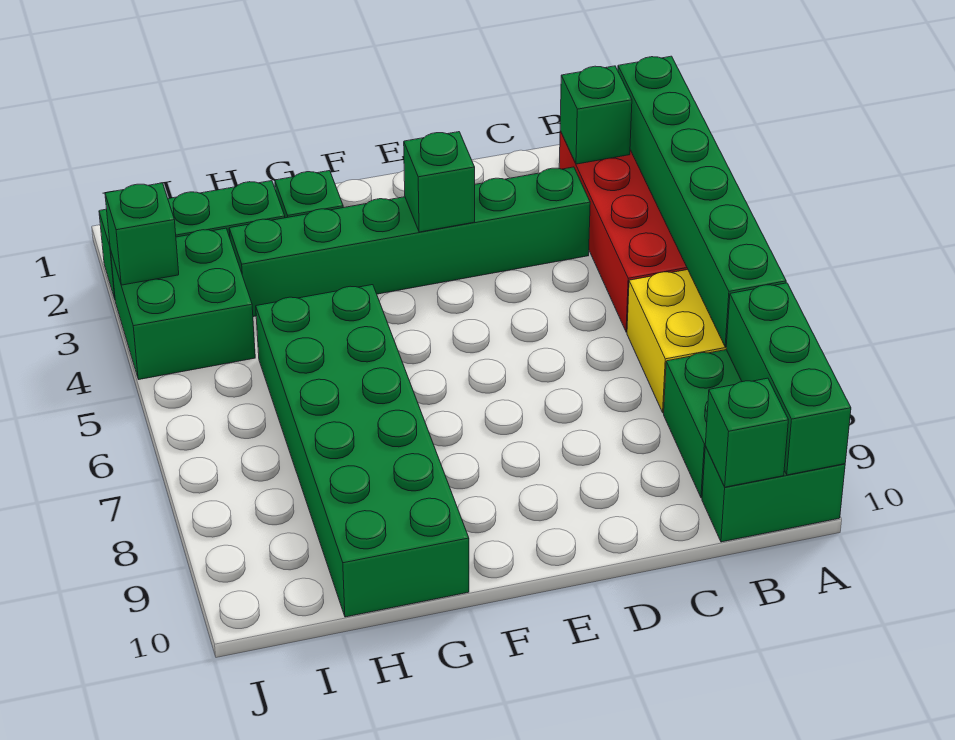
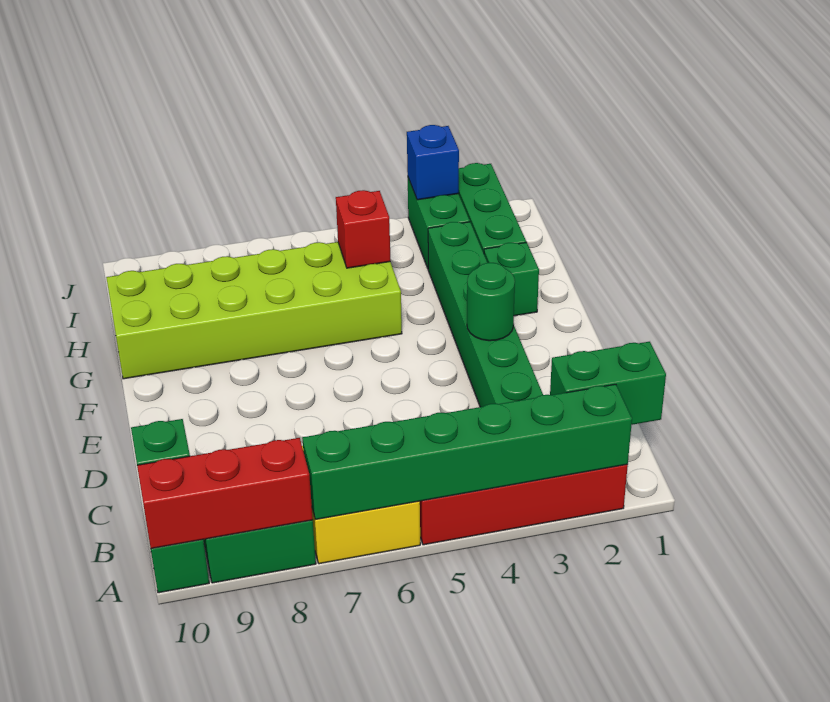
green 1x3 brick [726,283,851,475] -> red 1x3 brick [137,438,313,549]
green 1x1 brick [560,66,632,164] -> green 1x2 brick [550,342,666,425]
green 1x1 brick [404,132,475,232] -> green 1x1 round brick [467,263,515,341]
green 2x6 brick [256,285,469,617] -> lime 2x6 brick [106,242,402,379]
none -> red 1x1 brick [336,190,391,268]
green 2x2 brick [111,228,255,380] -> green 1x2 brick [408,178,470,268]
green 1x1 brick [105,183,179,285] -> blue 1x1 brick [407,125,459,200]

